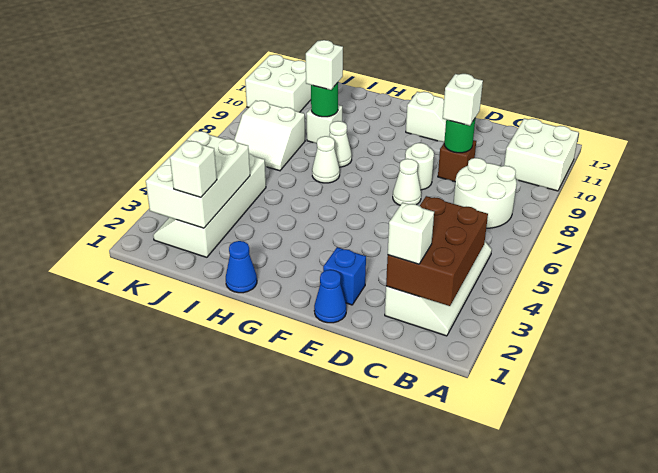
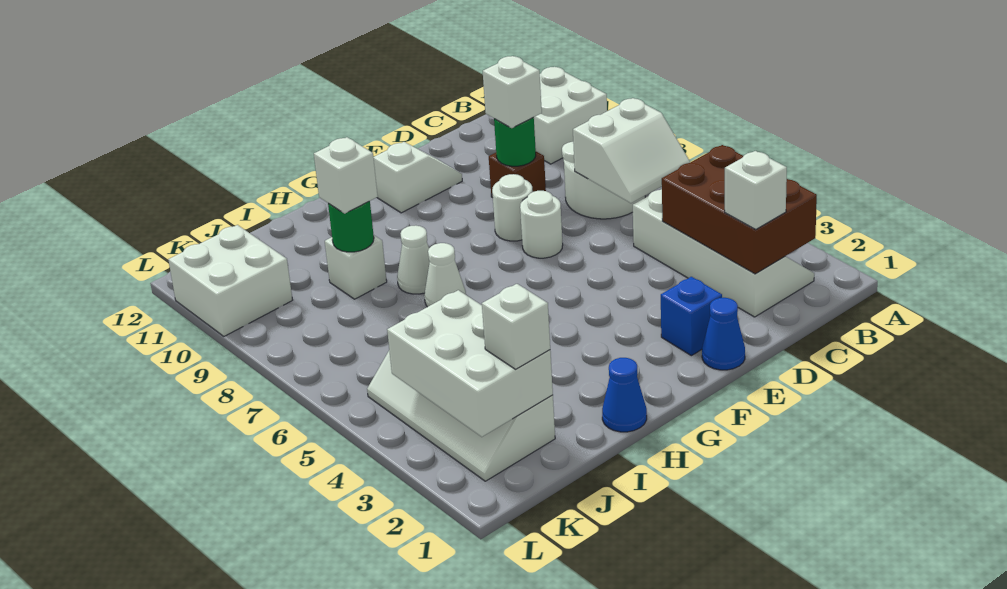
white 1x1 cone [393,159,421,205] -> white 1x1 round brick [520,191,563,258]
white 2x2 slope [234,101,305,171] -> white 2x2 slope moved to [573,98,690,203]

